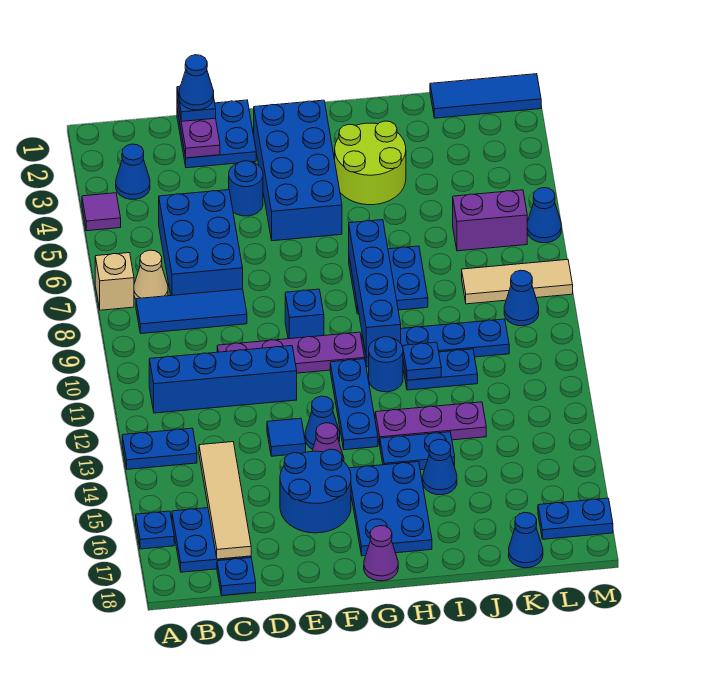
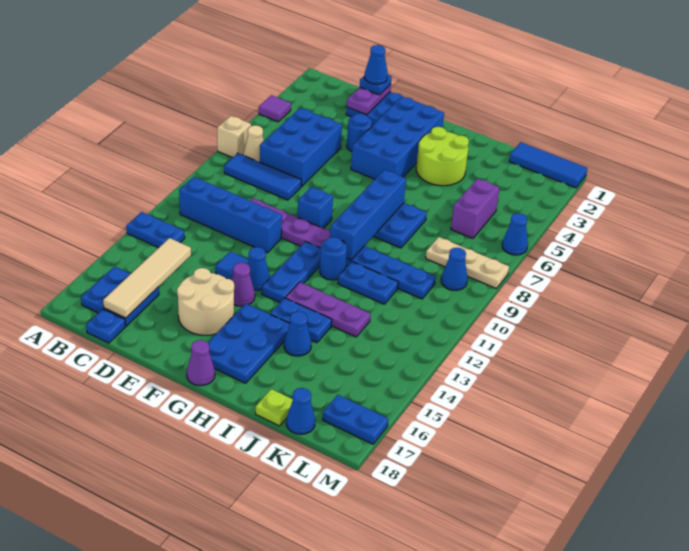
blue 1x1 plate [136,511,174,549] -> none
blue 1x1 cone [116,144,150,199] -> none
blue 2x2 round brick [280,449,351,533] -> tan 2x2 round brick [177,268,234,335]
blue 1x1 plate [403,342,441,380] -> none
none -> lime 1x1 plate [255,389,293,426]
purple 1x2 brick [453,190,527,251] -> purple 1x2 brick turned to [451,178,500,238]
tan 1x3 tile [462,260,573,304] -> tan 1x3 plate [426,237,509,289]

